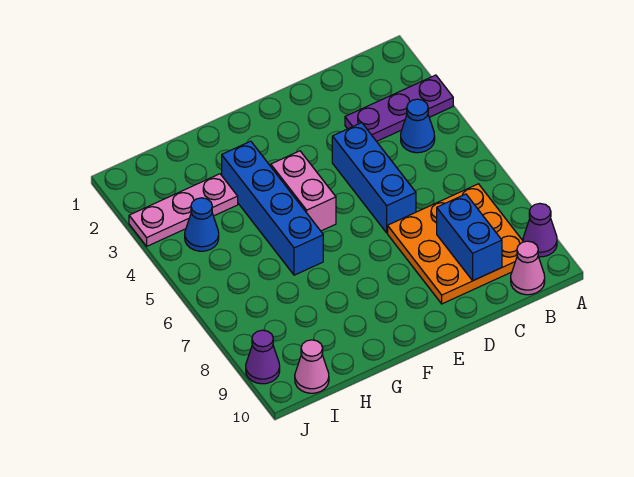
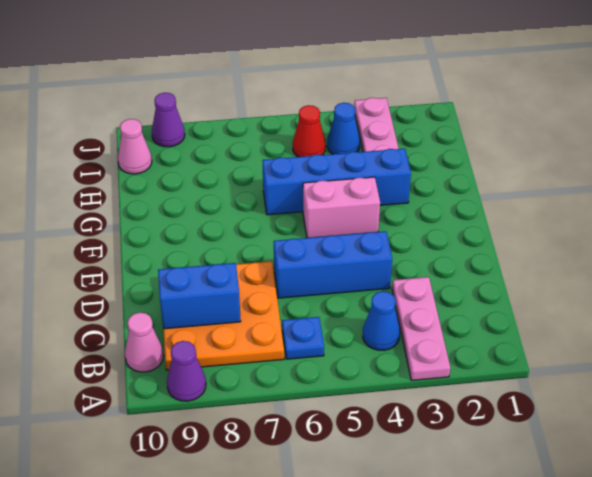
purple 1x3 plate [345,75,453,141] -> pink 1x3 plate [392,277,450,380]
none -> blue 1x1 plate [282,317,324,359]
none -> red 1x1 cone [293,105,326,157]

